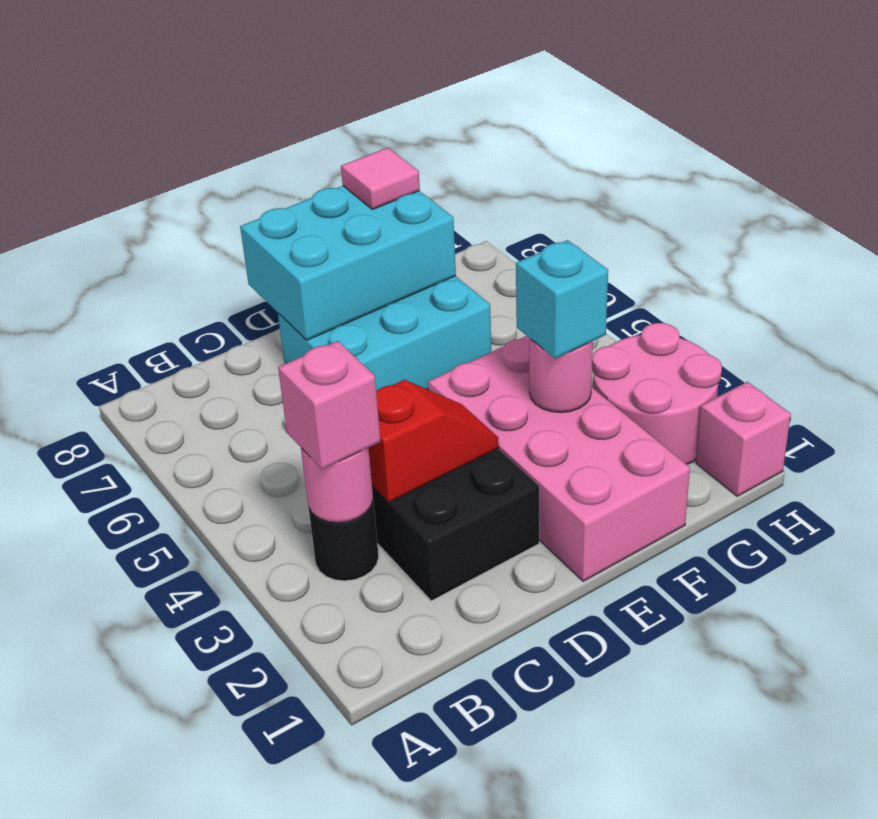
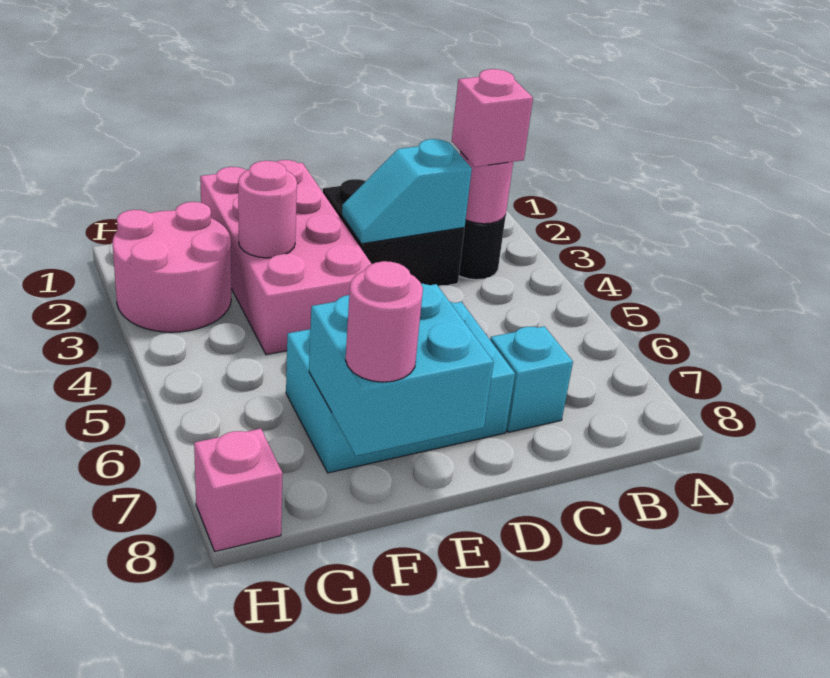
red 1x2 slope [369,380,499,503] -> cyan 1x2 slope [342,139,472,244]
cyan 2x3 brick [240,186,456,340] -> cyan 2x2 brick [309,284,494,456]
cyan 1x1 brick [516,240,608,359] -> cyan 1x1 brick moved to [490,326,573,432]
pink 1x1 tile [341,148,420,210] -> pink 1x1 round brick [346,261,423,382]
pink 1x1 brick [696,382,791,496] -> pink 1x1 brick moved to [194,429,283,551]

